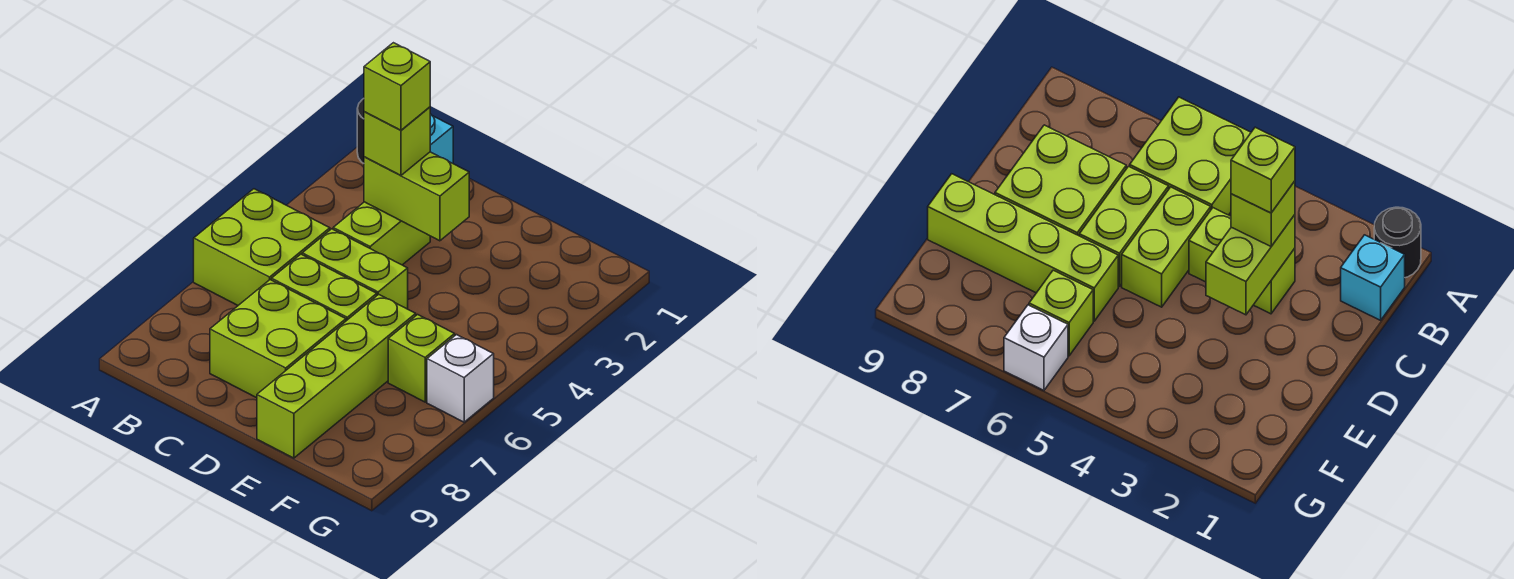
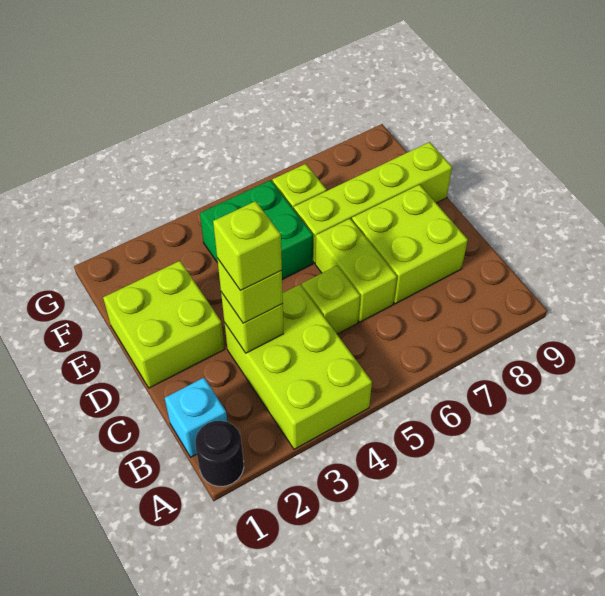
lime 2x2 brick [194,189,330,305] -> lime 2x2 brick moved to [103,261,225,388]
lime 1x2 brick [333,202,430,265] -> lime 2x3 brick [224,285,372,449]
lime 1x2 brick [364,152,469,241] -> lime 1x1 brick [221,292,284,353]
lime 1x2 brick [302,229,408,309] -> lime 1x1 brick [302,266,360,334]
none -> green 2x2 brick [200,180,313,279]
white 1x1 brick [427,335,494,422] -> none

